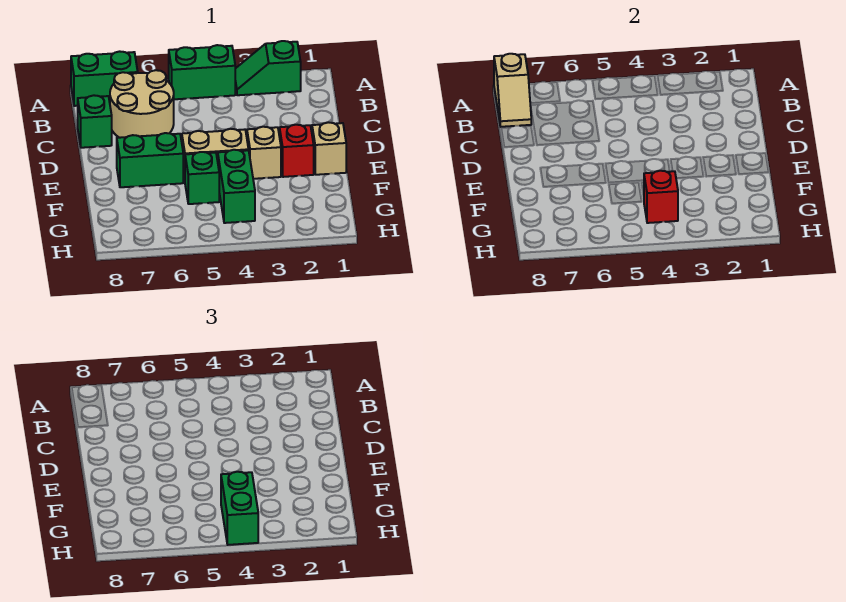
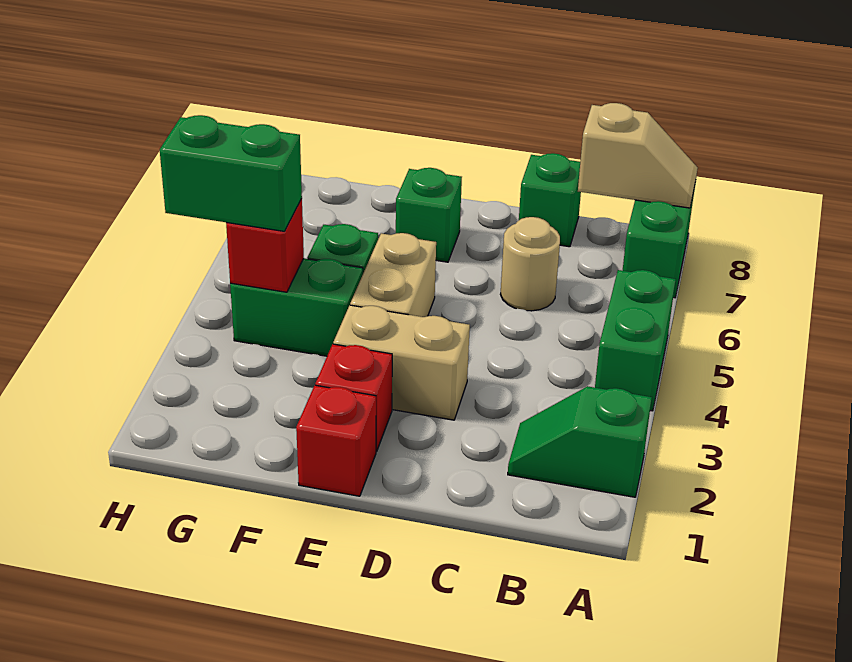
green 1x2 slope [235,41,301,95] -> green 1x2 slope turned to [508,386,652,497]
tan 1x2 slope [494,54,531,127] -> tan 1x2 slope turned to [578,103,698,208]
tan 2x2 round brick [110,70,174,138] -> tan 1x1 round brick [500,217,560,311]
tan 1x1 brick [312,122,346,175] -> red 1x1 brick [296,385,376,496]
tan 1x1 brick [247,127,281,179] -> tan 1x2 brick [333,305,470,420]
green 1x2 brick [117,133,183,187] -> green 1x1 brick [396,168,462,262]

